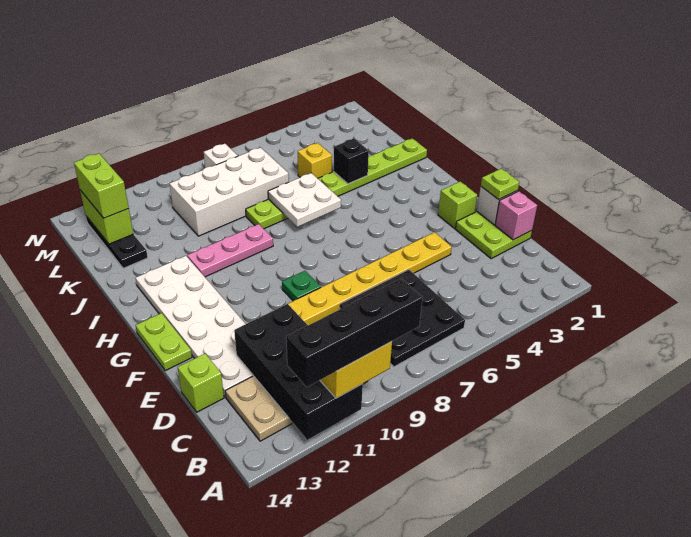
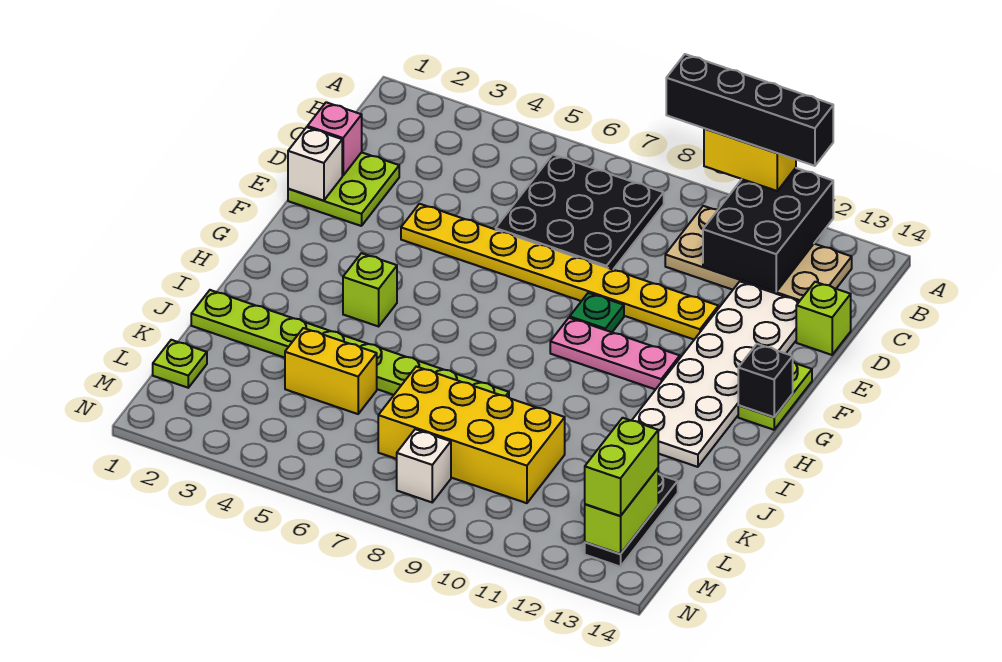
black 2x4 brick [234,304,363,440] -> black 2x3 brick [703,168,833,292]
lime 1x1 plate [481,169,519,200] -> lime 1x1 plate moved to [153,340,207,388]
lime 1x1 brick [438,181,477,228] -> lime 1x1 brick moved to [343,253,397,326]
white 2x2 plate [268,173,341,227] -> none
pink 1x3 plate [187,224,273,277] -> pink 1x3 plate moved to [550,318,680,390]
black 1x1 brick [334,139,369,184] -> black 1x1 brick moved to [738,344,793,417]
yellow 1x1 brick [298,143,332,178] -> yellow 1x2 brick [285,328,377,414]
white 2x4 brick [170,147,289,236] -> yellow 2x4 brick [378,367,565,503]

